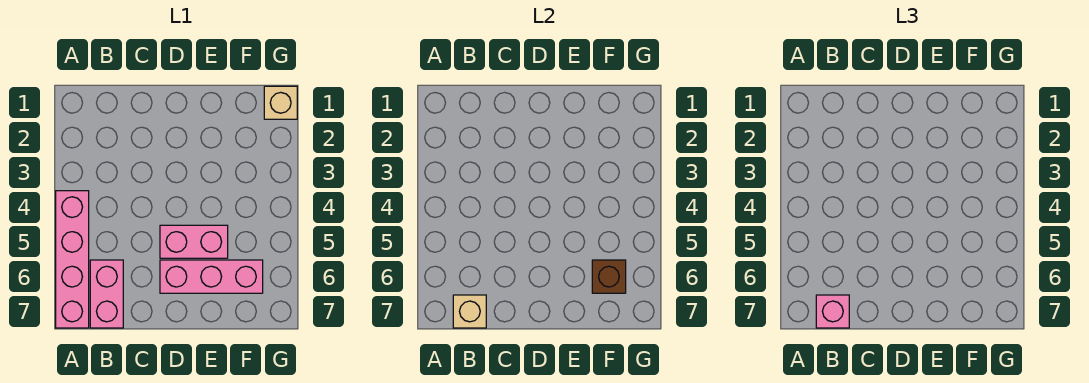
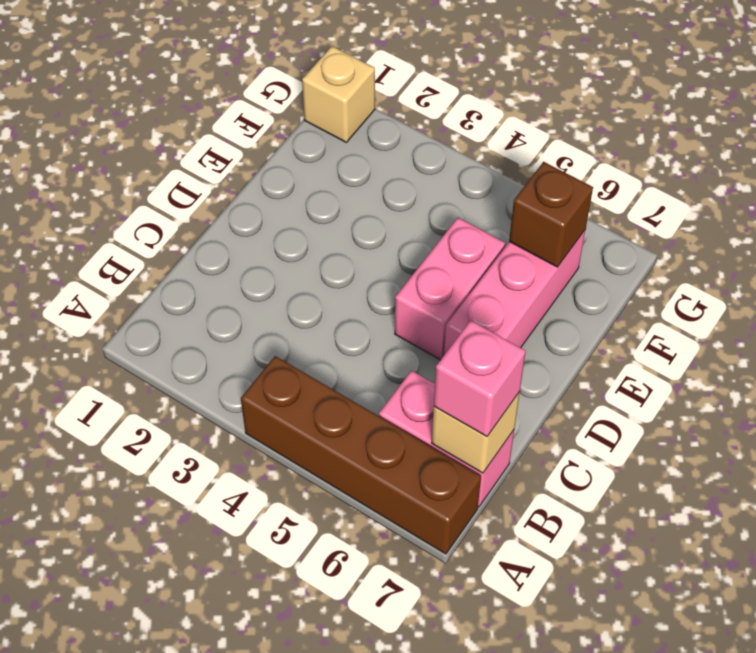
pink 1x4 brick [56,191,89,328] -> brown 1x4 brick [241,356,481,554]

